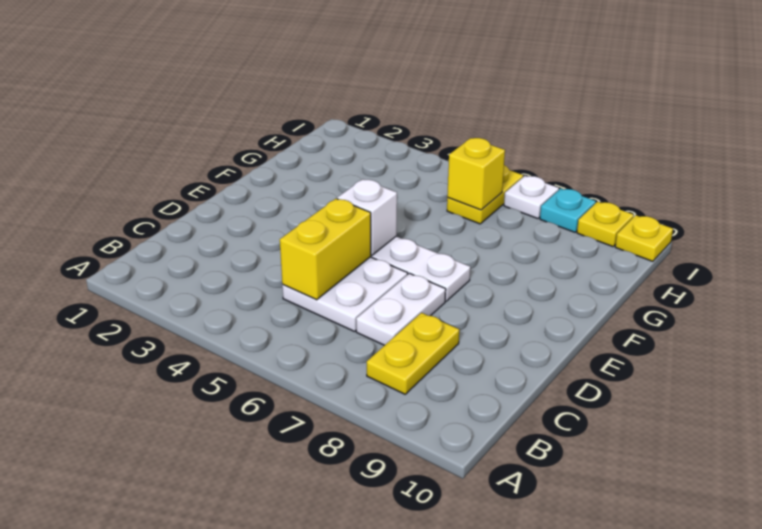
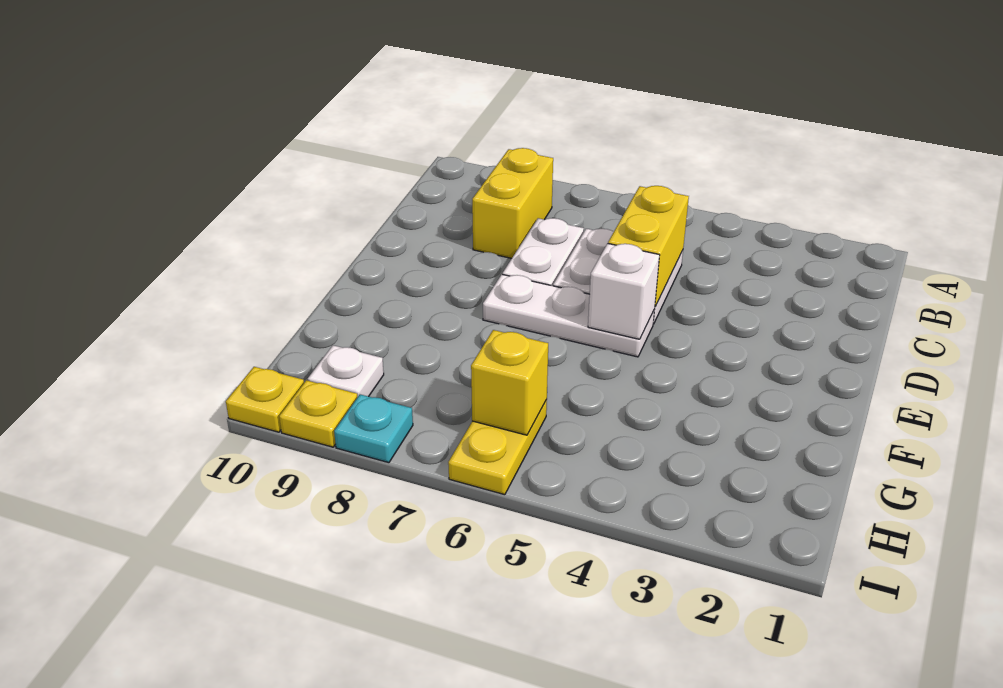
yellow 1x2 plate [367,313,459,394] -> yellow 1x2 brick [472,148,553,258]
white 1x1 plate [504,176,559,219] -> white 1x1 plate moved to [308,345,384,397]

